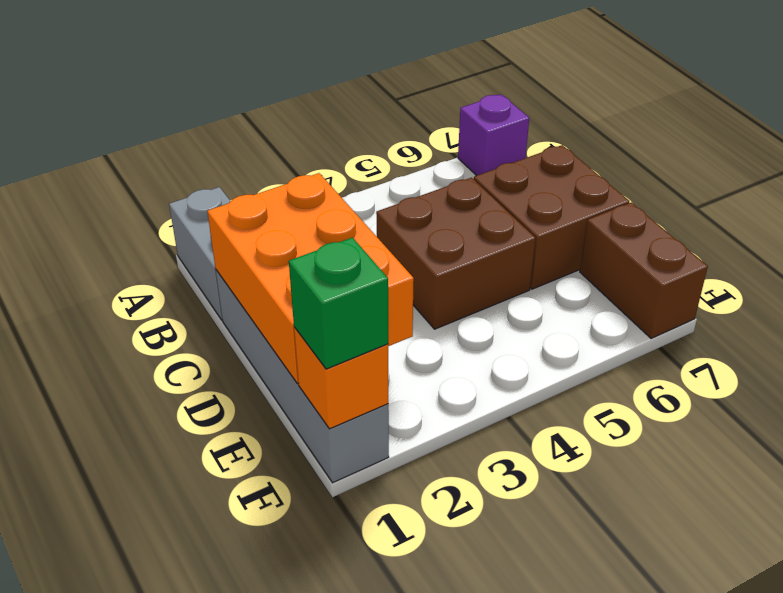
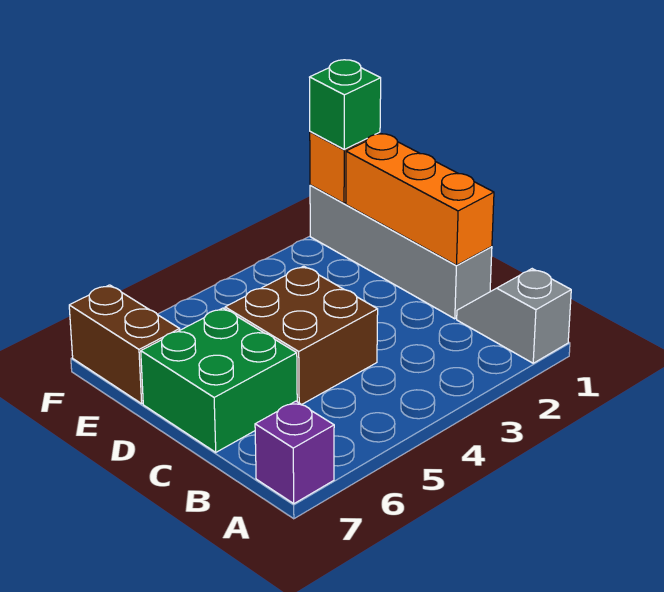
grey 1x2 brick [169,187,230,320] -> grey 1x2 slope [457,269,571,363]
orange 2x3 brick [207,173,414,384] -> orange 1x3 brick [346,134,494,265]
brown 2x2 brick [474,145,629,289] -> green 2x2 brick [141,308,297,452]

